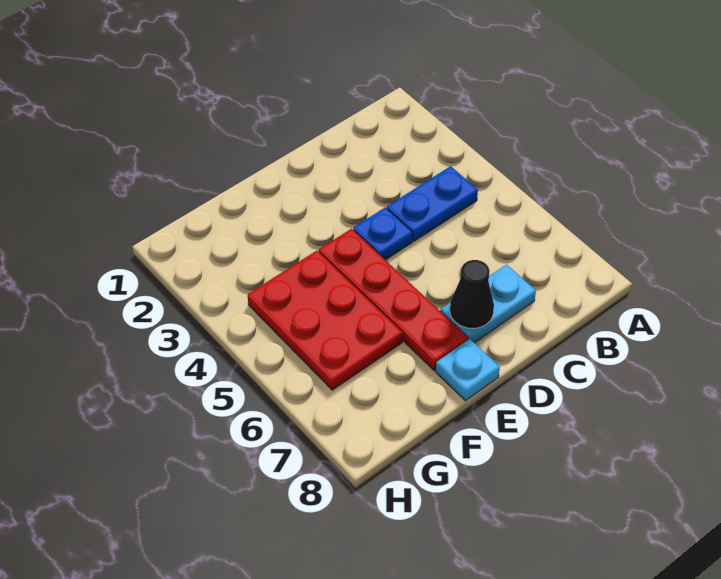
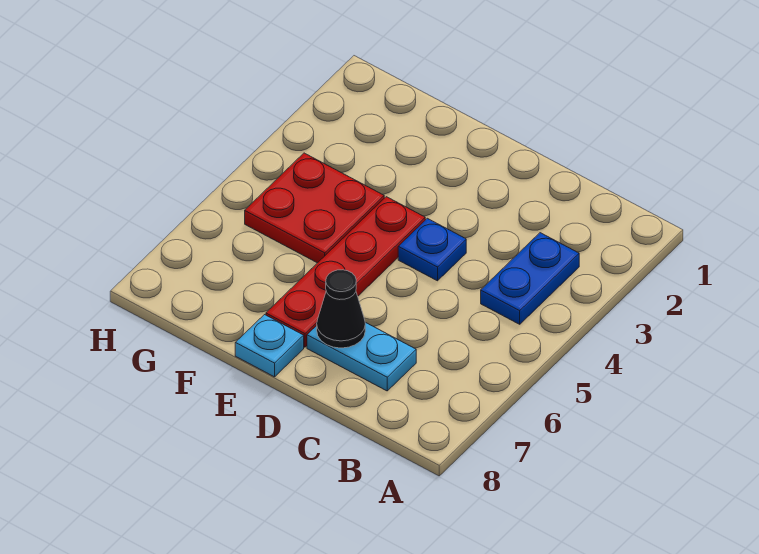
blue 1x2 plate [387,166,478,241] -> blue 1x2 plate turned to [481,233,579,324]
red 2x3 plate [248,251,403,390] -> red 2x2 plate [245,153,384,263]

